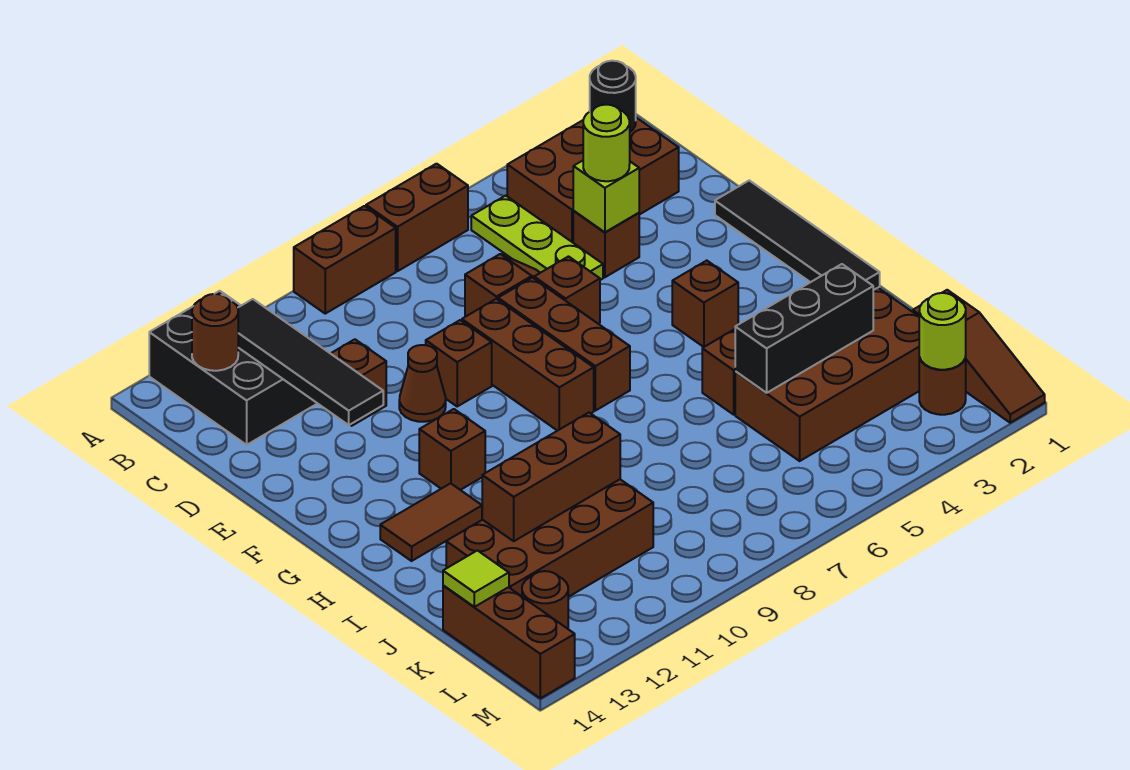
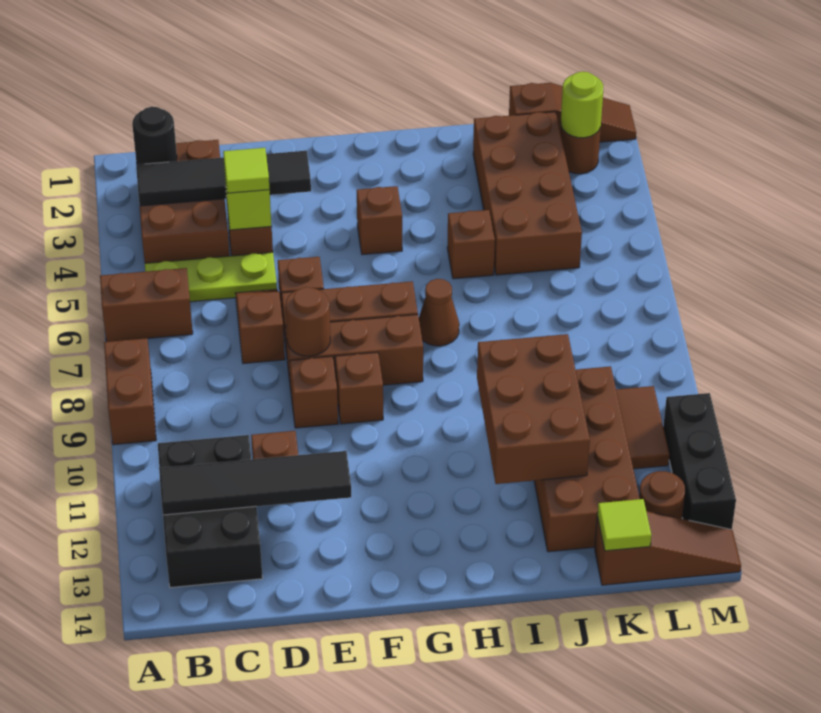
brown 1x2 brick [366,164,468,271] -> brown 1x2 brick turned to [100,268,193,342]
black 2x3 brick [149,291,317,445] -> black 2x3 brick turned to [158,435,263,588]
brown 1x1 round brick [192,294,238,371] -> brown 1x1 round brick moved to [286,287,330,356]
lime 1x1 round brick [583,105,630,181] -> lime 1x1 tile [223,148,270,193]
black 1x4 tile [715,180,880,290] -> black 1x4 tile moved to [136,151,311,206]
brown 1x1 cone [399,345,446,422] -> brown 1x1 cone moved to [419,279,459,346]
brown 1x1 brick [419,409,485,490] -> brown 1x1 brick moved to [335,352,383,424]
brown 1x2 tile [380,483,482,561] -> brown 1x2 tile moved to [616,386,669,469]
black 1x3 brick [735,264,873,393] -> black 1x3 brick moved to [663,393,736,530]
brown 1x3 brick [482,413,620,541] -> brown 2x3 brick [477,334,590,484]
brown 1x3 brick [443,585,575,698] -> brown 1x3 slope [595,511,741,585]

